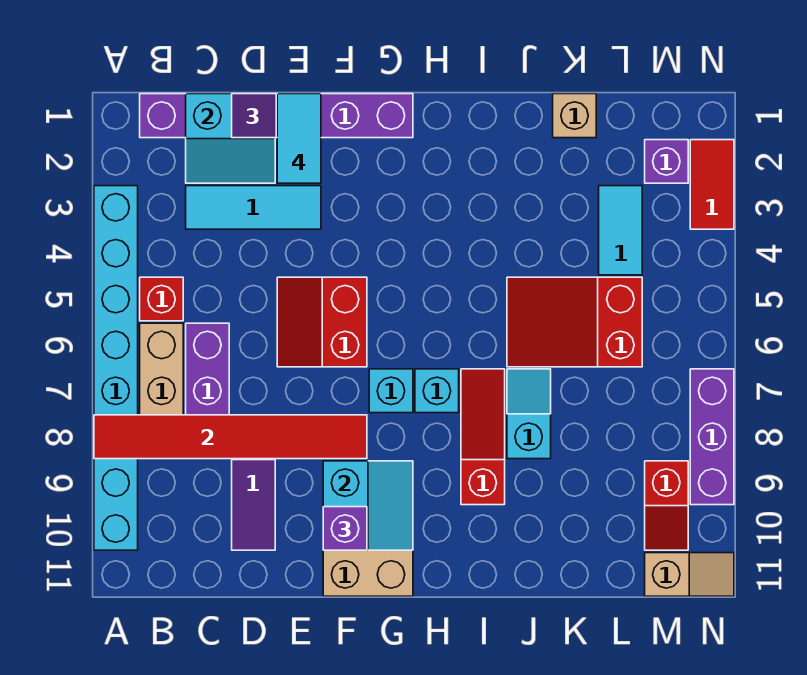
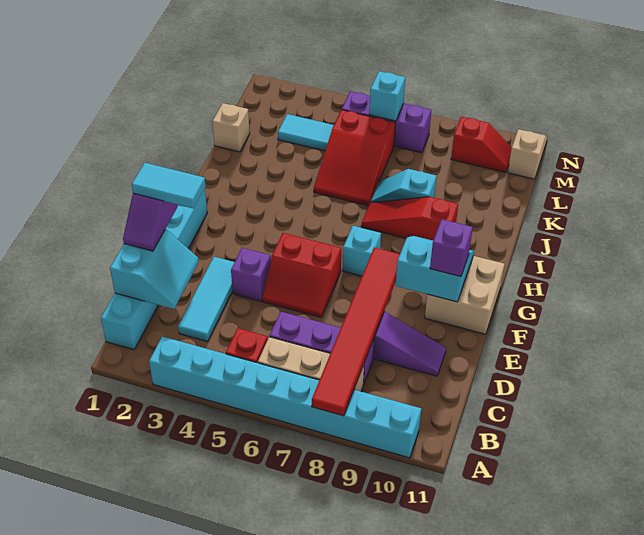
purple 1x6 brick [140,94,413,138] -> cyan 1x6 brick [101,189,207,350]
cyan 1x1 brick [415,369,459,413] -> cyan 1x1 brick moved to [369,71,405,121]
purple 1x1 brick [645,140,688,183] -> purple 1x1 brick moved to [231,248,271,301]
red 1x2 tile [690,140,734,229] -> none
purple 1x3 brick [690,369,734,505] -> purple 1x3 brick moved to [342,91,431,153]

